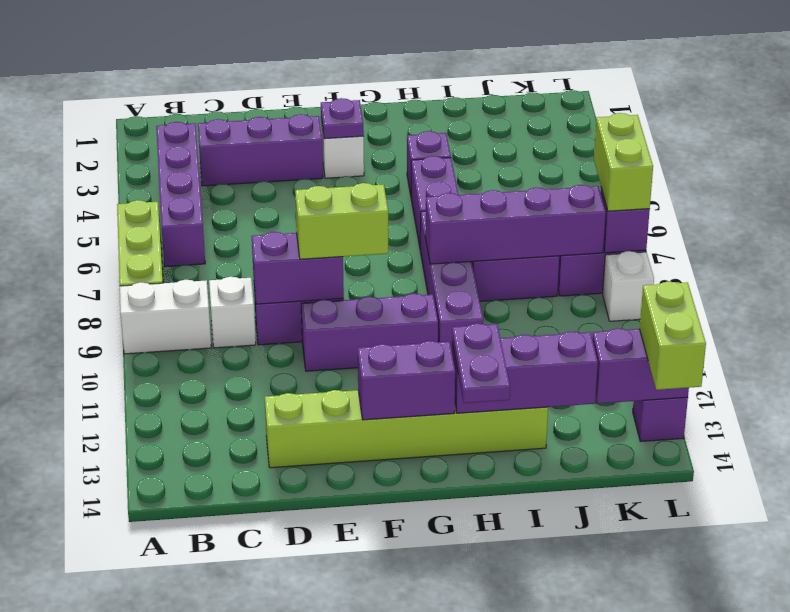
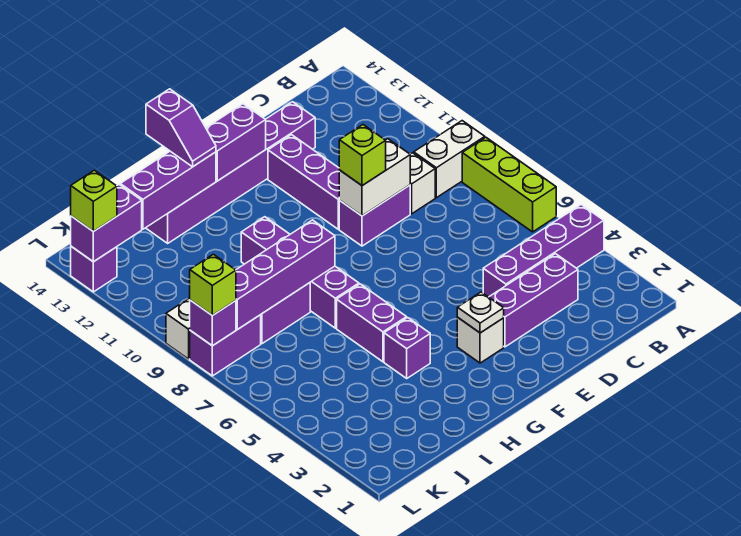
purple 1x4 brick [156,122,205,267] -> purple 1x4 brick turned to [483,205,604,297]
purple 1x2 brick [252,232,344,304] -> white 1x2 brick [339,139,410,216]
lime 1x6 brick [265,390,548,468] -> purple 1x6 brick [146,102,315,243]
lime 1x2 brick [295,183,388,259] -> lime 1x1 brick [339,125,386,186]
purple 1x3 brick [301,294,438,371] -> purple 1x3 brick turned to [268,135,340,229]
purple 1x1 plate [321,98,364,139] -> white 1x1 plate [457,292,504,333]
purple 1x2 plate [452,323,510,403] -> purple 1x2 slope [146,89,216,167]
lime 1x2 brick [594,113,653,211] -> lime 1x1 brick [190,254,236,316]
lime 1x2 brick [639,281,706,390] -> lime 1x1 brick [71,170,117,231]

